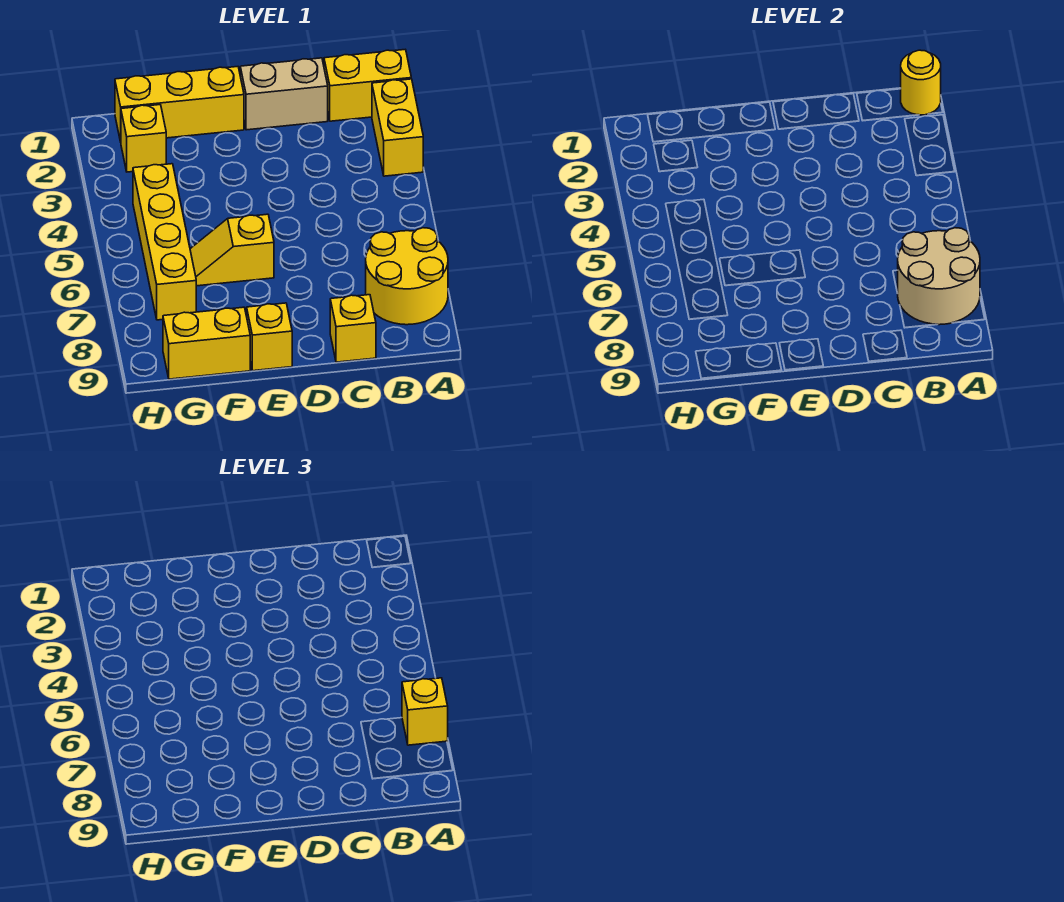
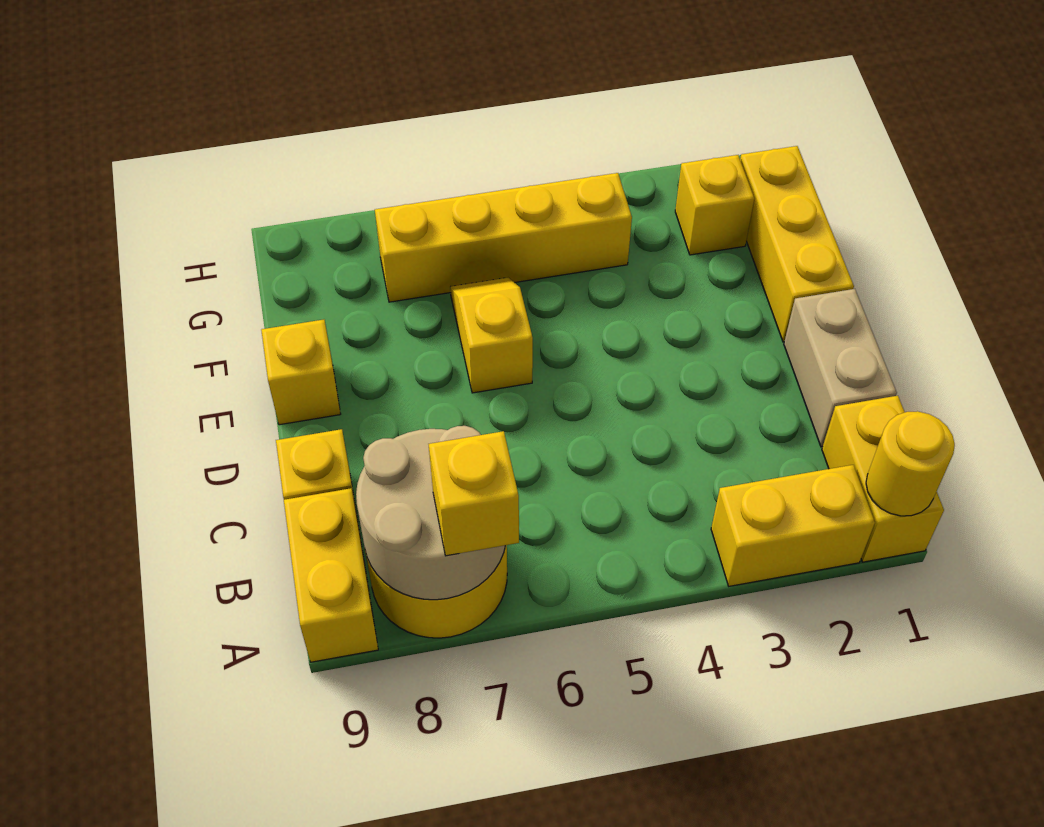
yellow 1x2 brick [163,307,250,379] -> yellow 1x2 brick moved to [284,488,378,662]

